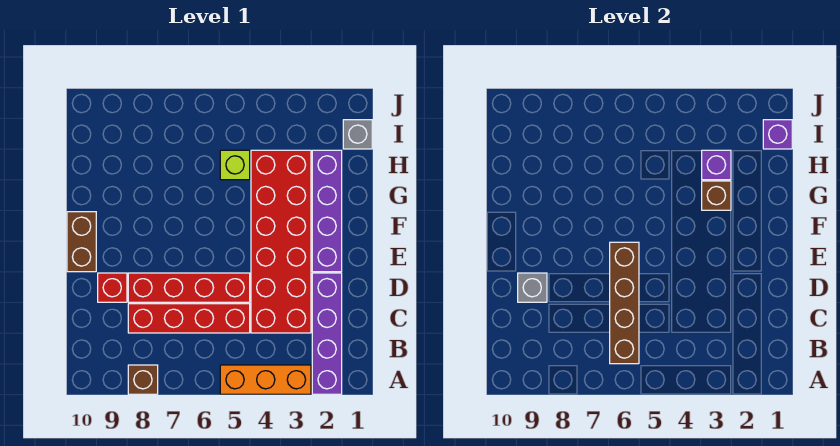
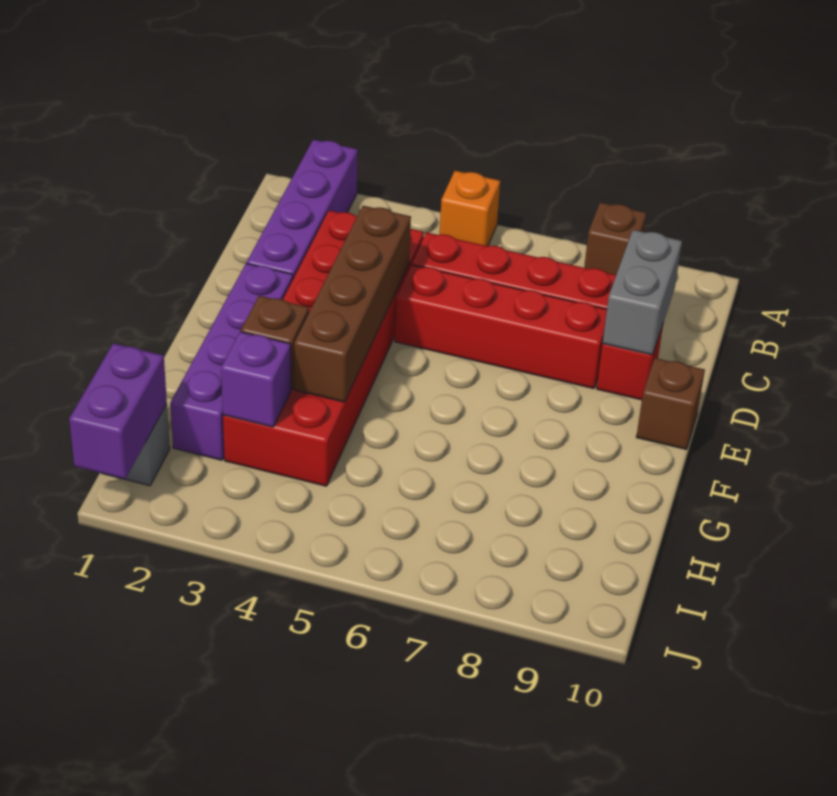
orange 1x3 brick [220,365,311,394] -> orange 1x1 brick [439,171,500,246]
brown 1x4 brick [610,242,639,364] -> brown 1x4 brick moved to [294,206,411,402]
grey 1x1 brick [518,273,547,302] -> grey 1x2 brick [603,230,682,355]
brown 1x2 brick [67,212,96,272] -> brown 1x1 brick [636,358,705,449]
lime 1x1 brick [220,150,250,180] -> none
purple 1x1 brick [763,120,792,149] -> purple 1x2 brick [69,343,167,479]

